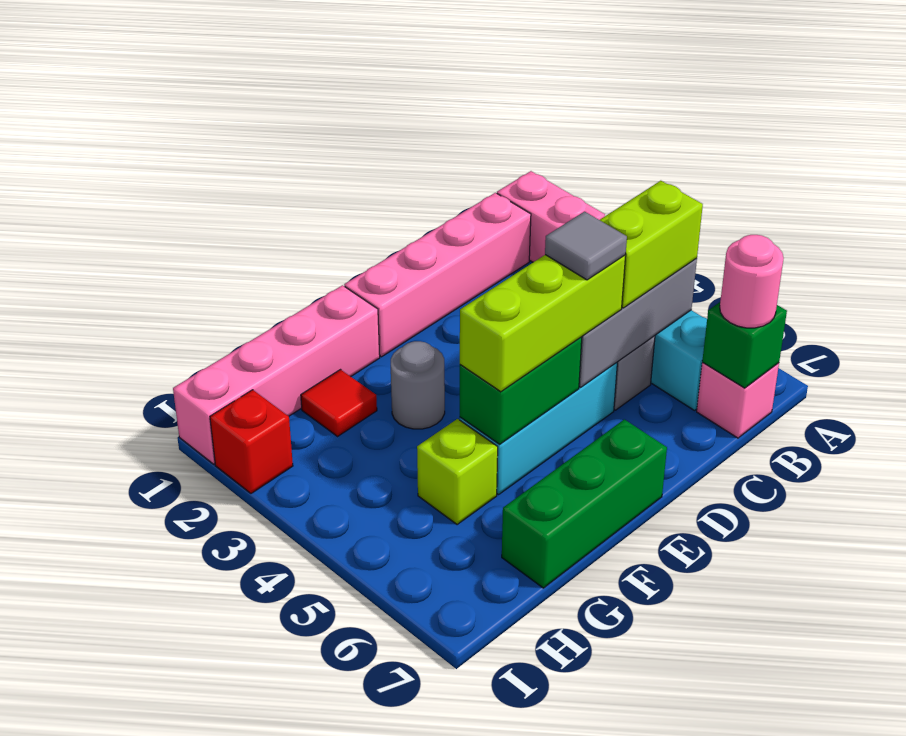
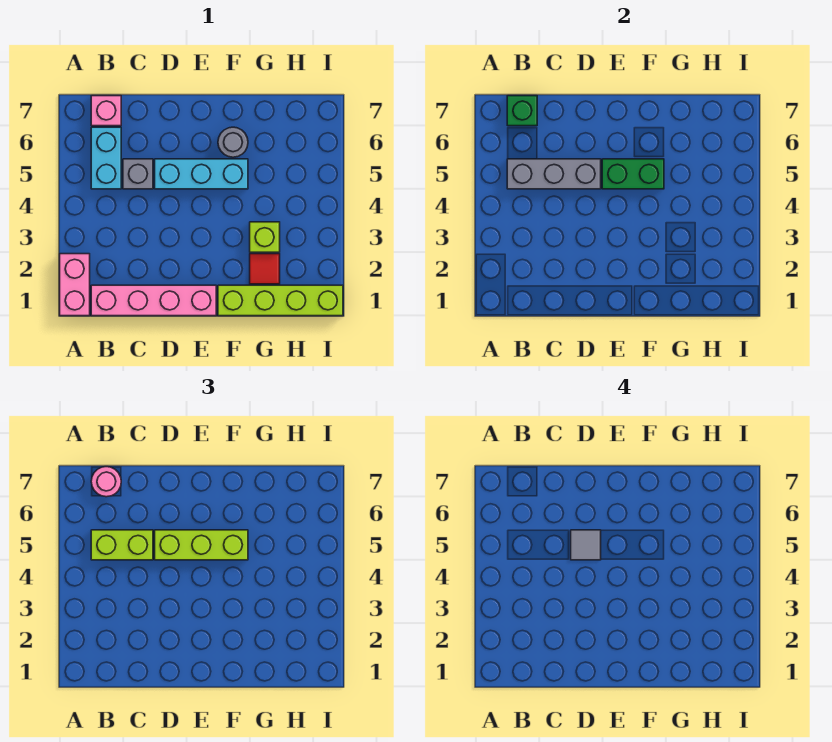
green 1x3 brick [502,419,667,588] -> none
pink 1x4 brick [173,285,380,464] -> lime 1x4 brick [218,285,343,316]
grey 1x1 round brick [391,341,445,429] -> grey 1x1 round brick moved to [218,127,248,157]
lime 1x1 brick [417,419,498,525] -> lime 1x1 brick moved to [250,222,280,252]
red 1x1 brick [210,390,293,493] -> none

